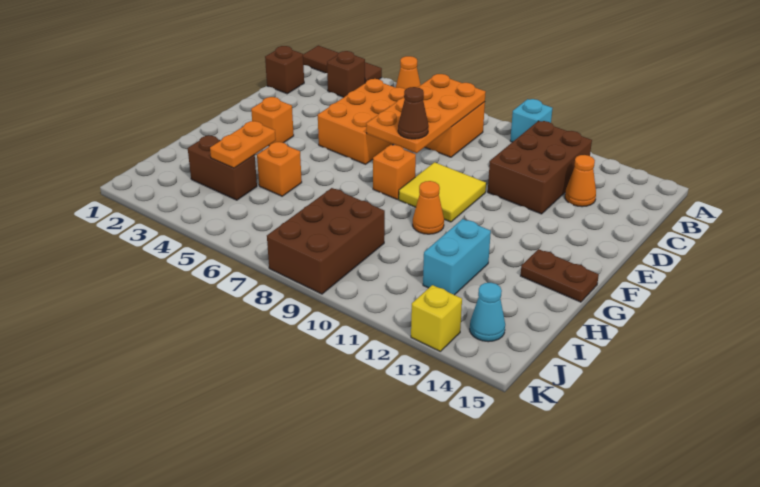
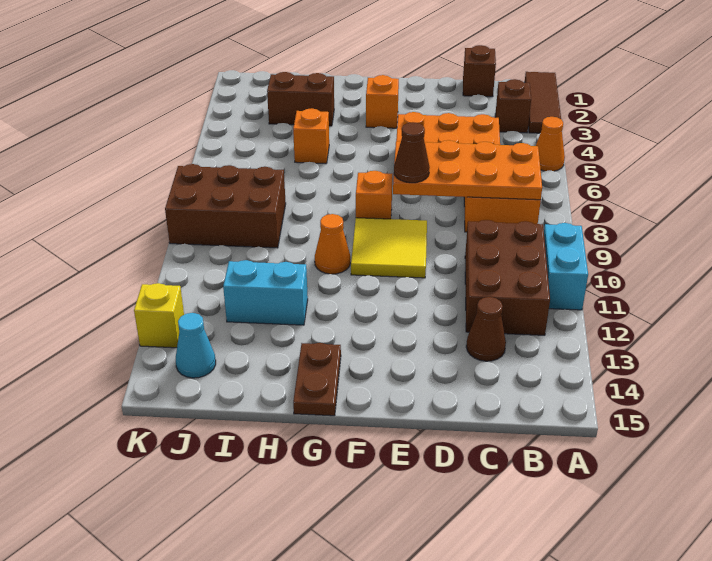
cyan 1x1 brick [510,99,552,142] -> cyan 1x2 brick [544,223,588,310]
brown 2x3 brick [488,121,592,214] -> brown 2x3 brick turned to [465,220,550,335]
orange 1x1 cone [565,155,596,207] -> brown 1x1 cone [466,297,506,361]
orange 1x2 plate [210,121,276,168] -> none
brown 1x2 brick [188,135,257,200] -> brown 1x2 brick turned to [267,72,334,126]

